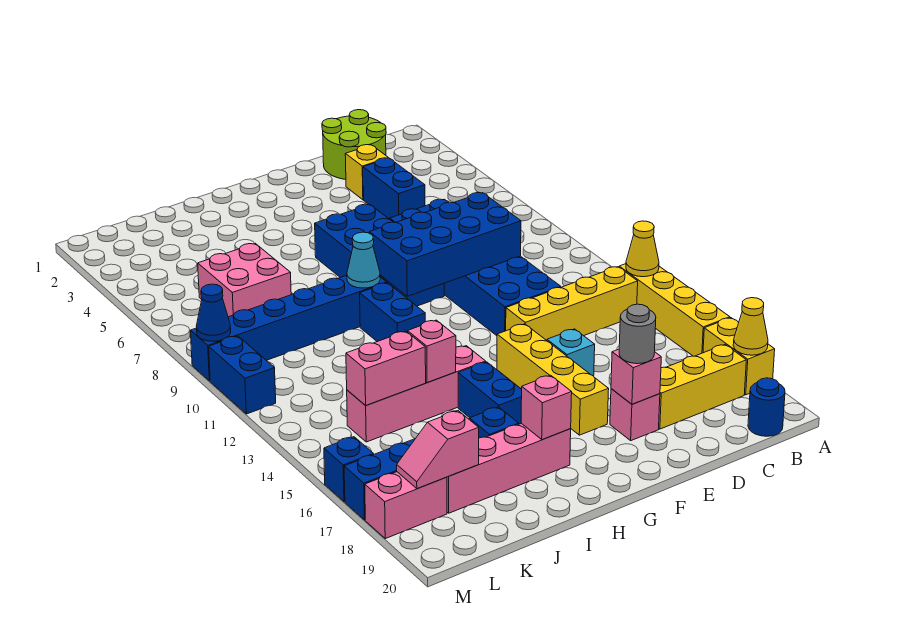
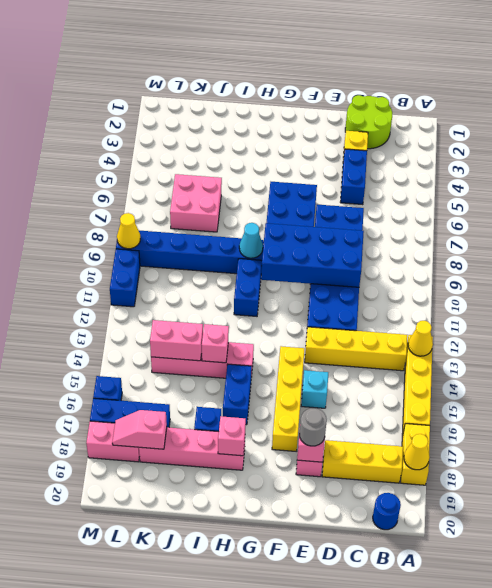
blue 1x1 cone [196,284,231,341] -> yellow 1x1 cone [117,213,140,249]

